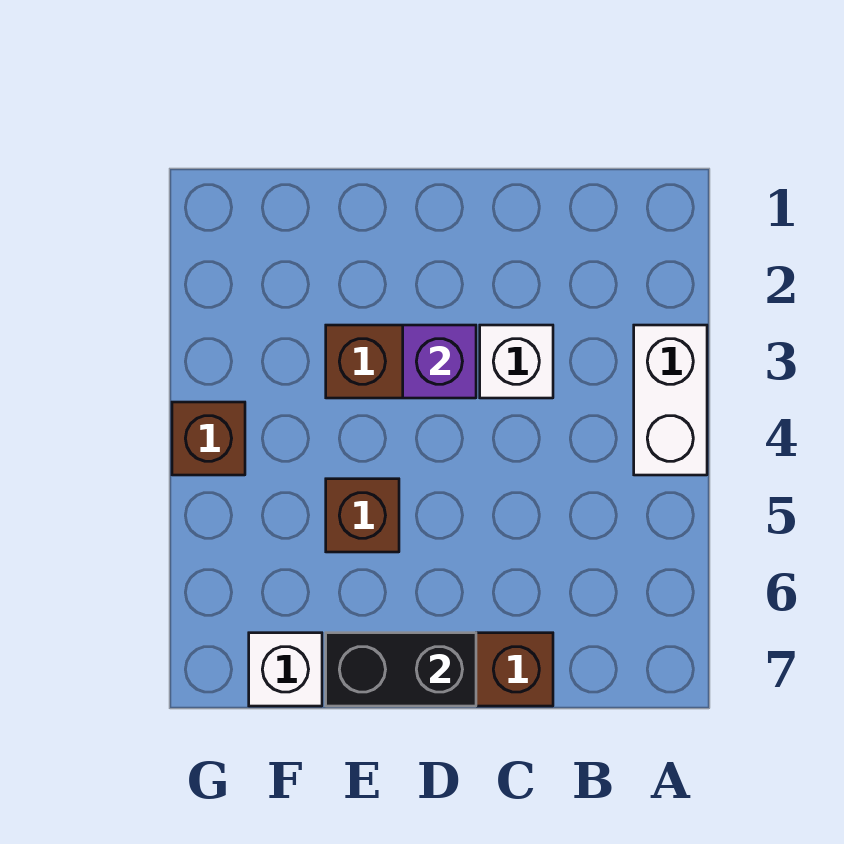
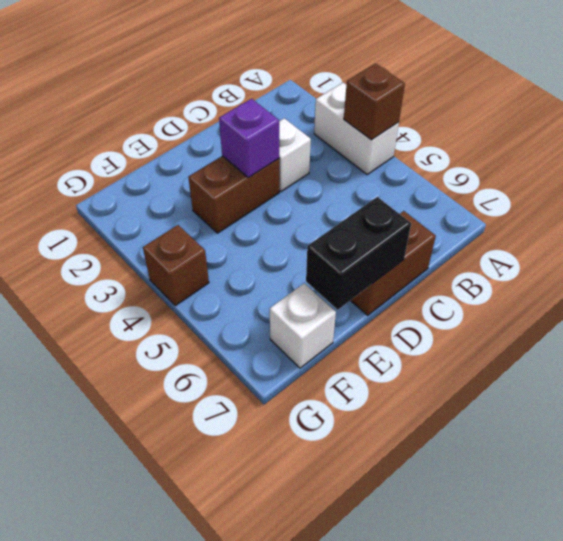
brown 1x1 brick [326,479,399,552] -> brown 1x1 brick moved to [344,64,405,140]

